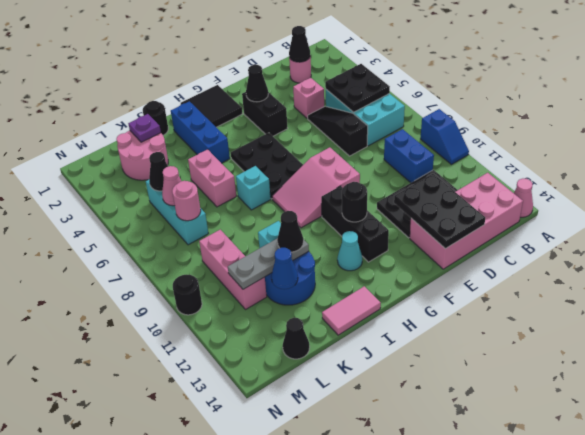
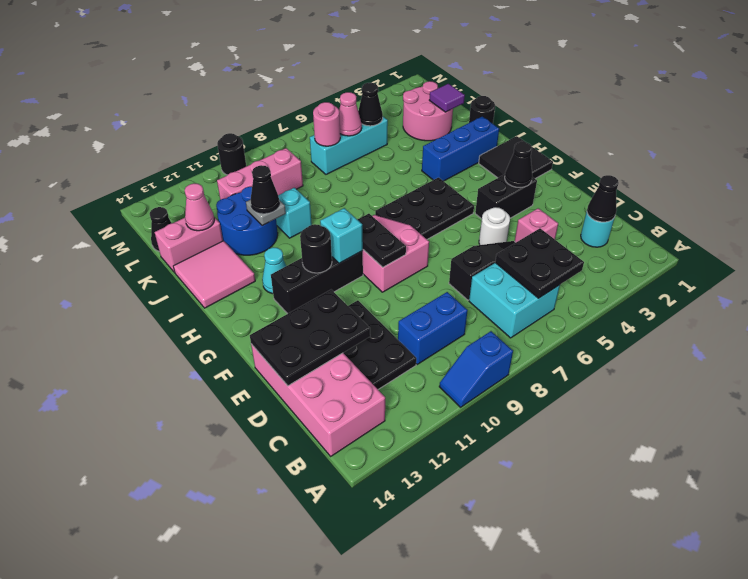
pink 1x1 cone [514,179,533,217] -> pink 1x1 cone moved to [185,183,214,231]
cyan 2x3 brick [326,90,405,146] -> cyan 2x2 brick [469,263,560,338]
pink 1x1 round brick [289,56,311,83] -> cyan 1x1 round brick [581,212,615,247]
none -> white 1x1 round brick [479,207,510,245]
none -> black 1x2 plate [357,214,406,267]
cyan 1x1 brick [236,166,271,210] -> cyan 1x1 brick moved to [320,208,363,263]
pink 1x2 tile [322,286,381,335] -> pink 2x2 tile [173,241,255,308]
pink 1x2 brick [188,149,236,207] -> pink 1x2 brick moved to [155,217,223,273]
grey 1x3 plate [228,238,309,289] -> grey 1x1 plate [246,200,286,226]
purple 1x1 plate [128,114,161,142] -> purple 1x1 tile [429,84,465,112]
blue 1x1 cone [271,248,298,289] -> none

